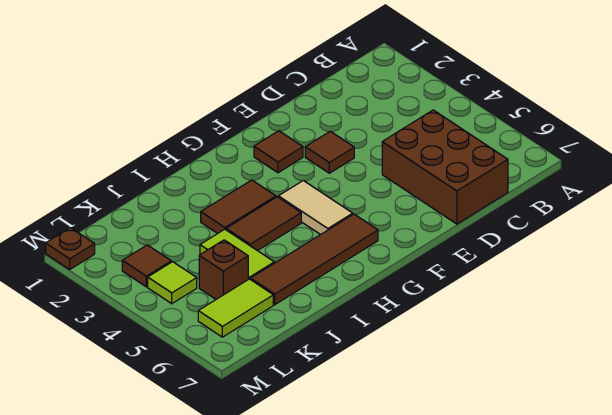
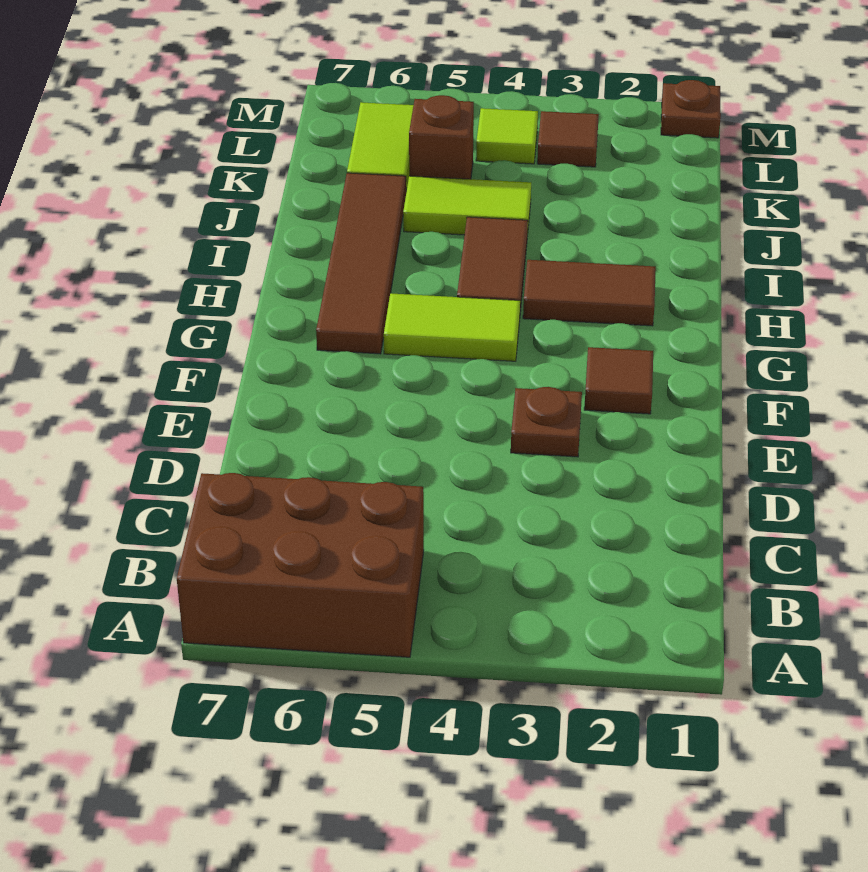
brown 2x3 brick [382,110,508,224] -> brown 2x3 brick moved to [177,473,424,657]
brown 1x1 tile [305,131,354,173] -> brown 1x1 plate [511,387,582,457]
tan 1x2 tile [278,181,353,235] -> lime 1x2 tile [384,293,520,361]
brown 1x2 tile [201,180,276,234] -> brown 1x2 tile turned to [523,260,656,326]

